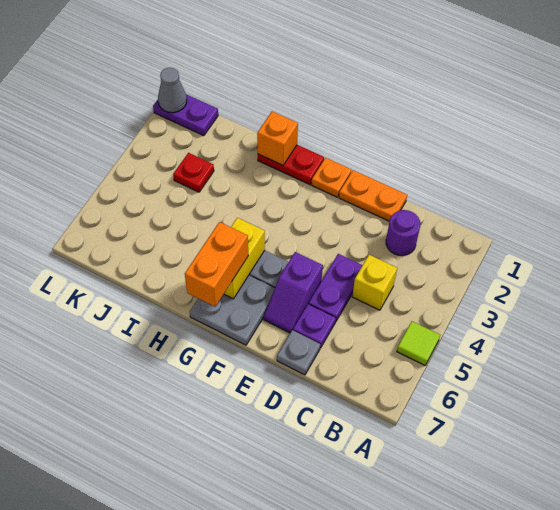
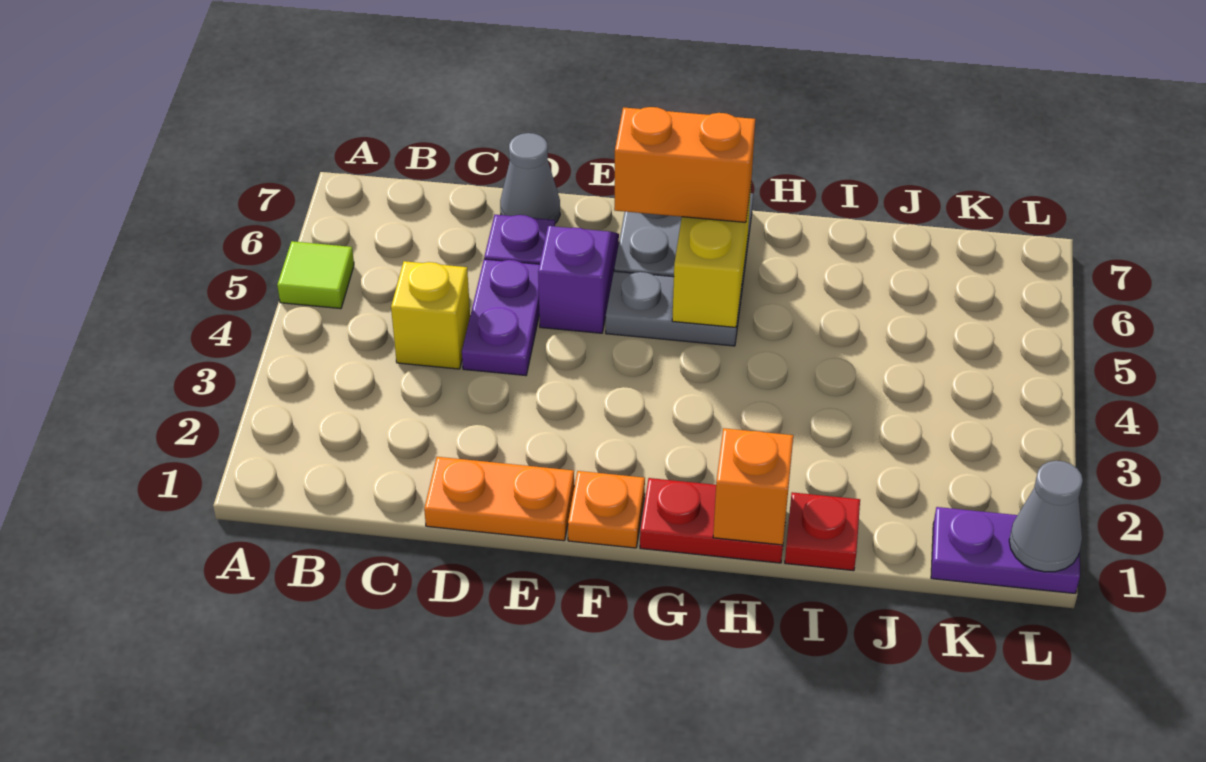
purple 1x1 round brick [386,210,420,256] -> none
grey 1x1 plate [277,330,320,375] -> grey 1x1 cone [500,133,560,223]
orange 1x2 brick [185,222,248,307] -> orange 1x2 brick turned to [614,107,755,222]
red 1x1 plate [173,153,214,192] -> red 1x1 plate moved to [785,492,860,571]

